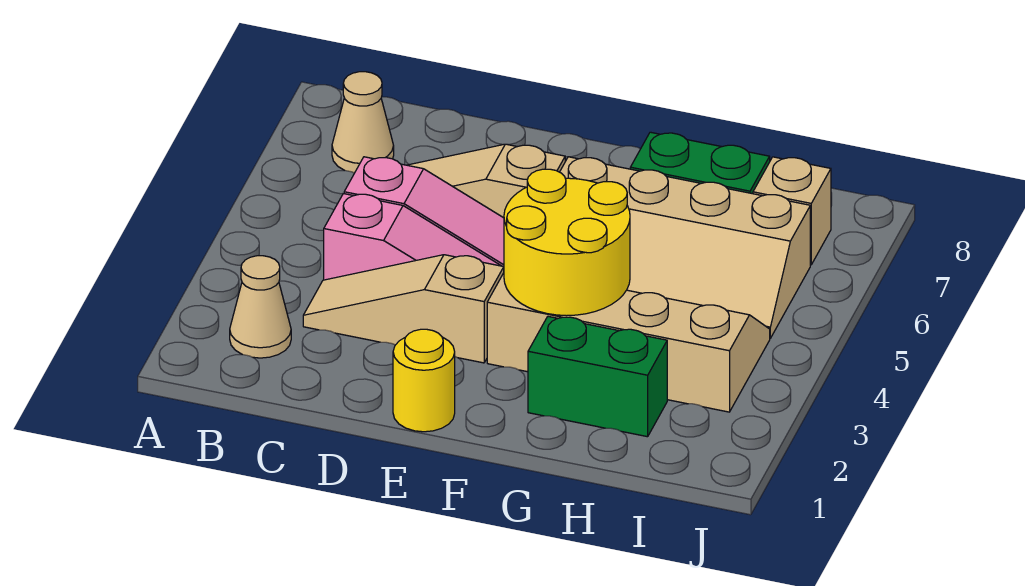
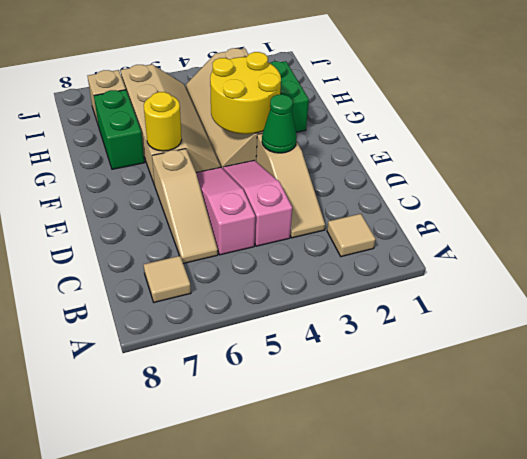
tan 1x1 cone [230,256,291,358] -> tan 1x1 tile [327,214,376,257]
tan 1x1 cone [332,72,394,173] -> tan 1x1 tile [144,256,191,302]
yellow 1x1 round brick [393,329,455,432] -> yellow 1x1 round brick moved to [144,92,182,151]
none -> green 1x1 cone [262,94,297,153]

